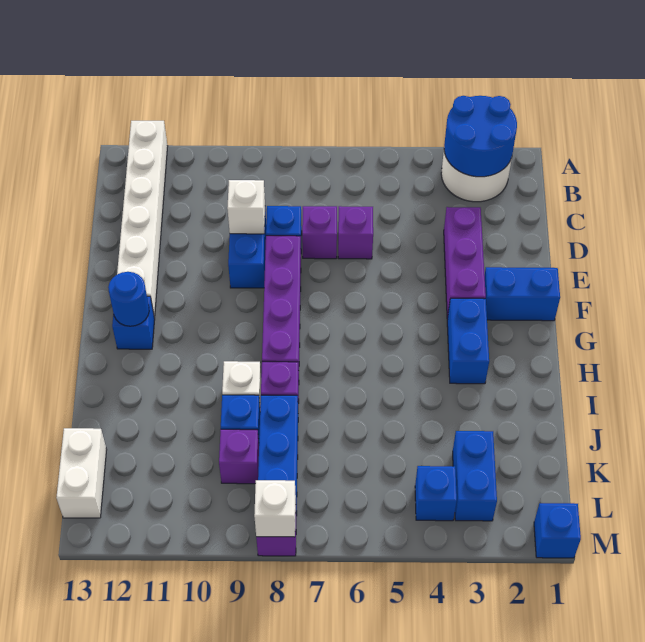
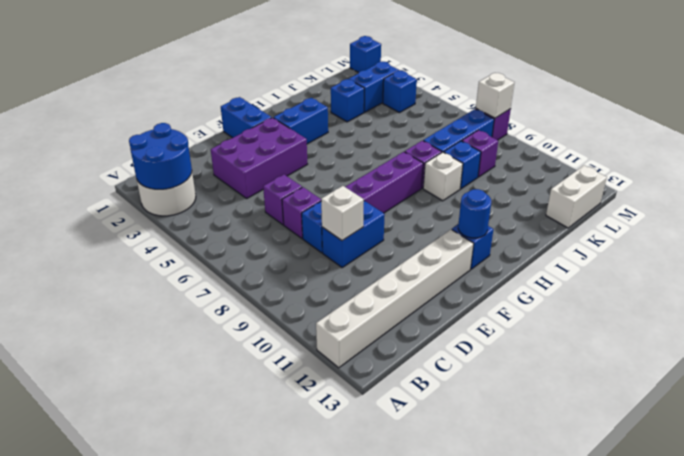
purple 1x3 brick [444,207,486,319] -> purple 2x3 brick [211,118,308,198]
none -> blue 1x1 brick [331,79,364,122]

